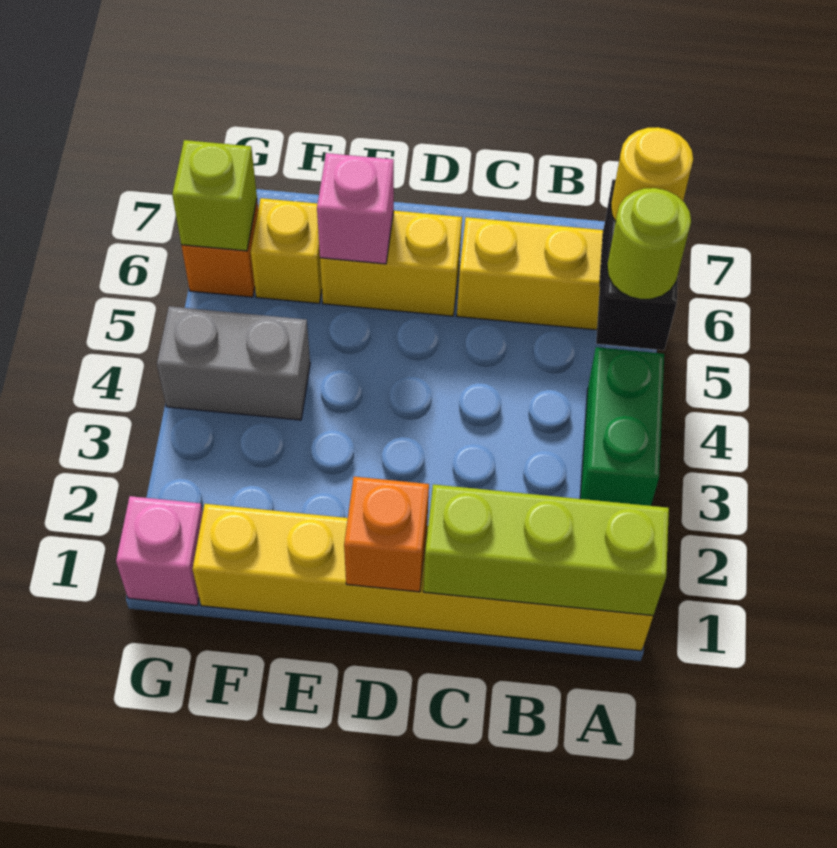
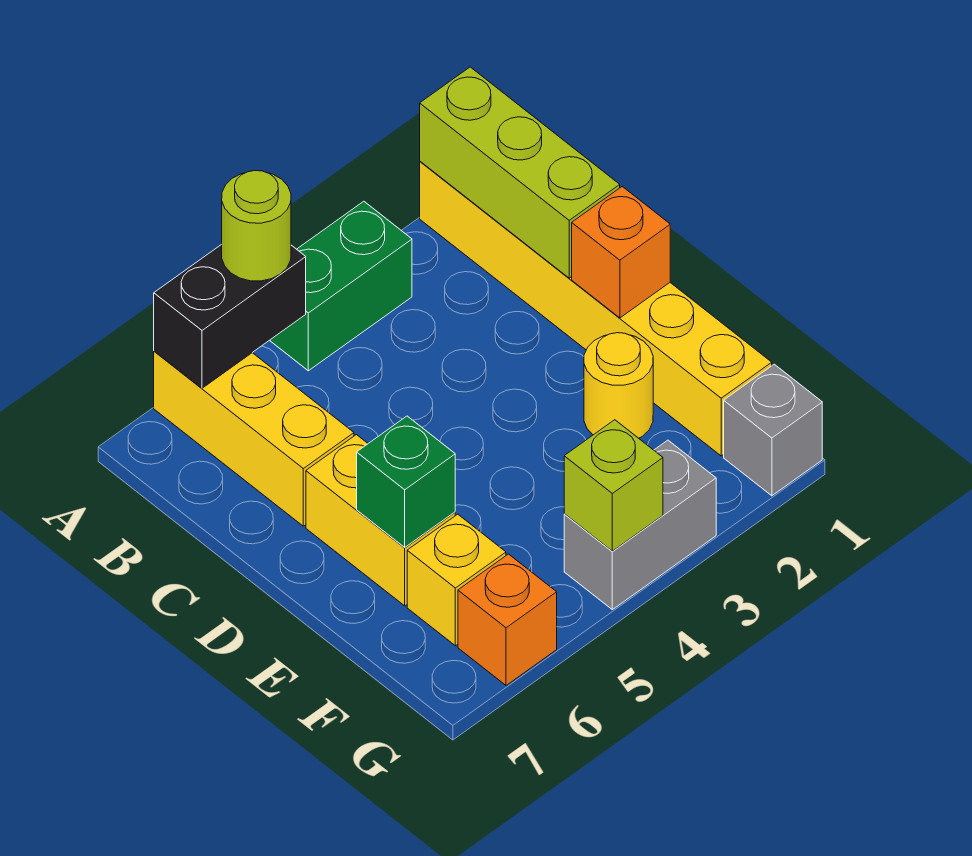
yellow 1x1 round brick [611,127,693,222] -> yellow 1x1 round brick moved to [584,333,653,438]
pink 1x1 brick [317,153,394,264] -> green 1x1 brick [357,416,455,547]
grey 1x2 brick [157,306,310,420] -> grey 1x2 brick turned to [564,440,716,610]
pink 1x1 brick [116,496,203,605] -> grey 1x1 brick [724,364,822,496]
lime 1x1 brick [172,140,257,251] -> lime 1x1 brick moved to [564,420,663,551]

